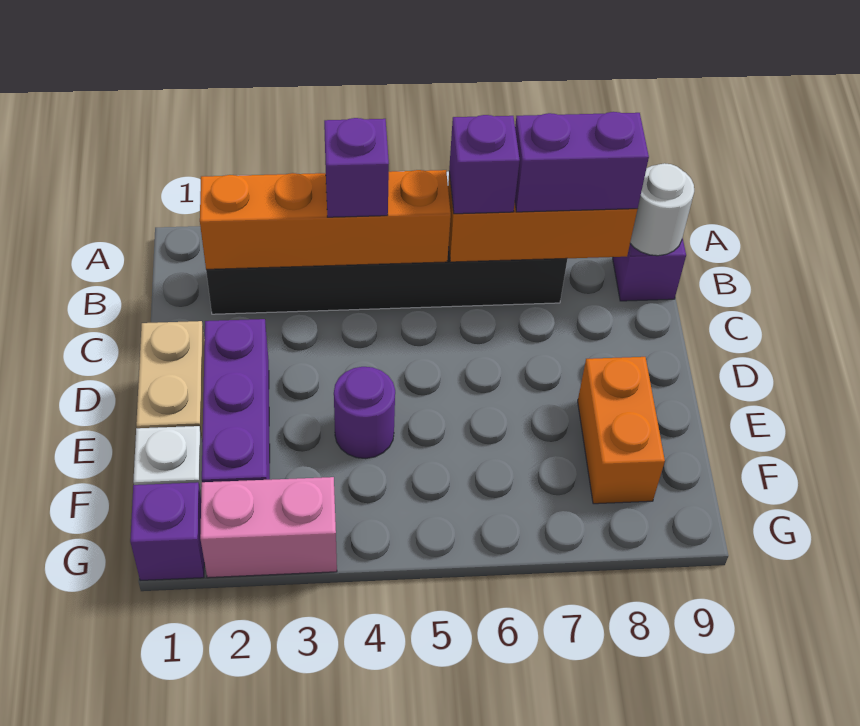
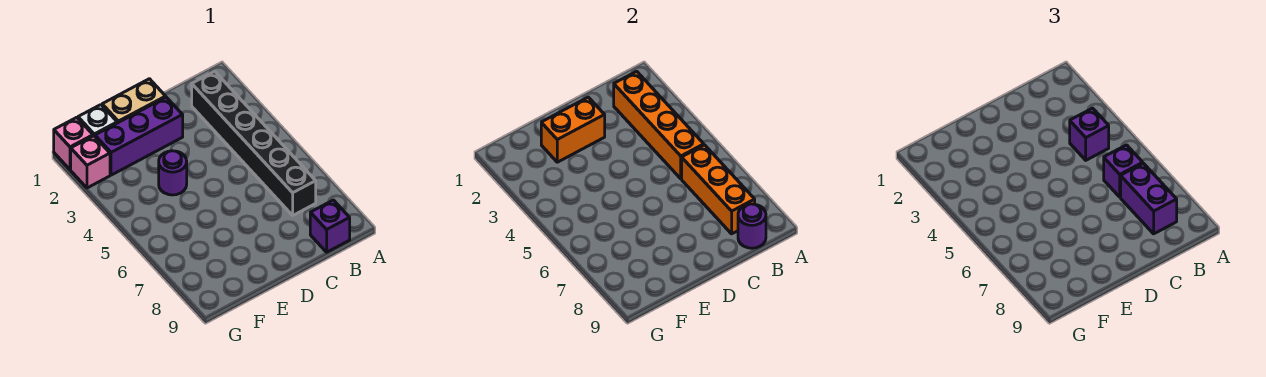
white 1x1 round brick [630,163,694,256] -> purple 1x1 round brick [738,204,766,248]
orange 1x2 brick [578,357,665,504] -> orange 1x2 brick moved to [541,97,605,162]
purple 1x1 brick [130,482,204,581] -> pink 1x1 brick [54,117,93,170]
pink 1x2 brick [200,477,337,578] -> pink 1x1 brick [71,136,110,188]

